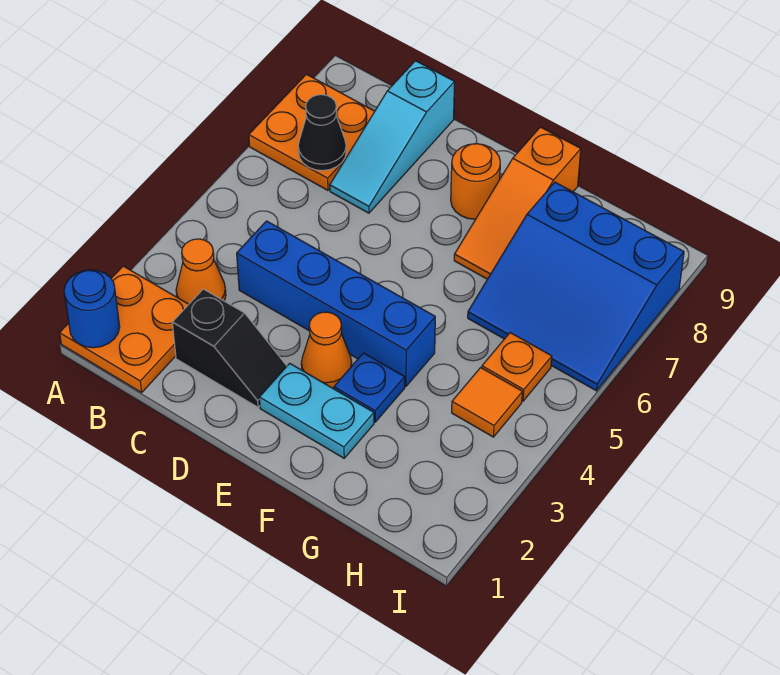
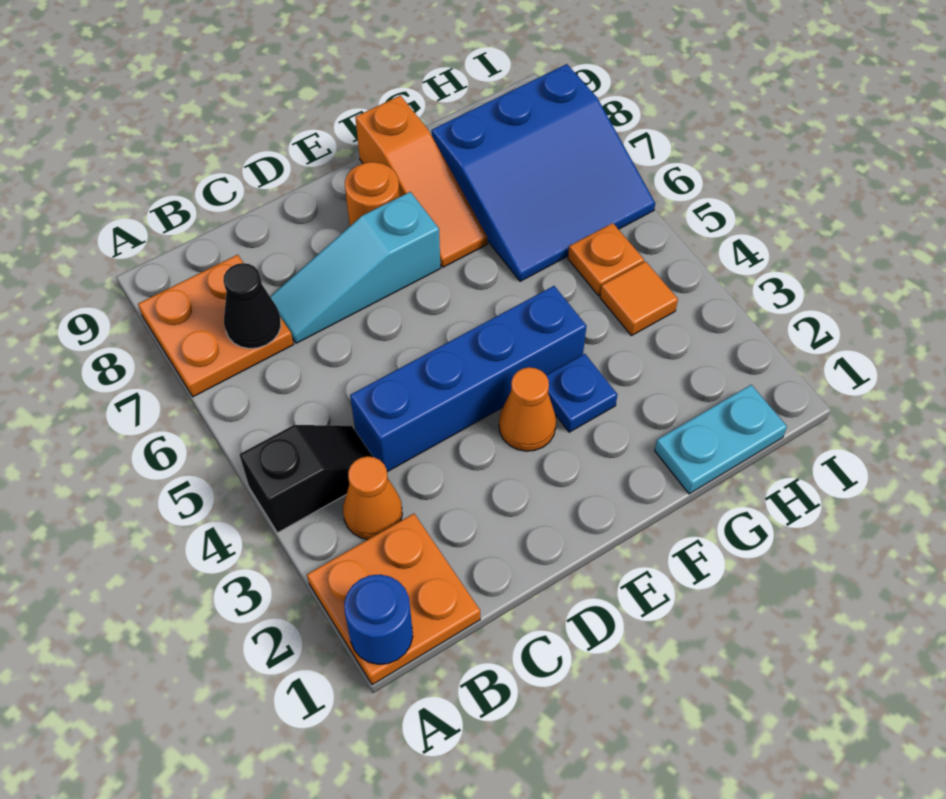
black 1x2 slope [172,289,287,407] -> black 1x2 slope moved to [239,425,373,533]
cyan 1x3 slope [330,61,455,213] -> cyan 1x3 slope turned to [270,192,440,343]
cyan 1x2 plate [259,363,374,458] -> cyan 1x2 plate moved to [655,385,787,494]

